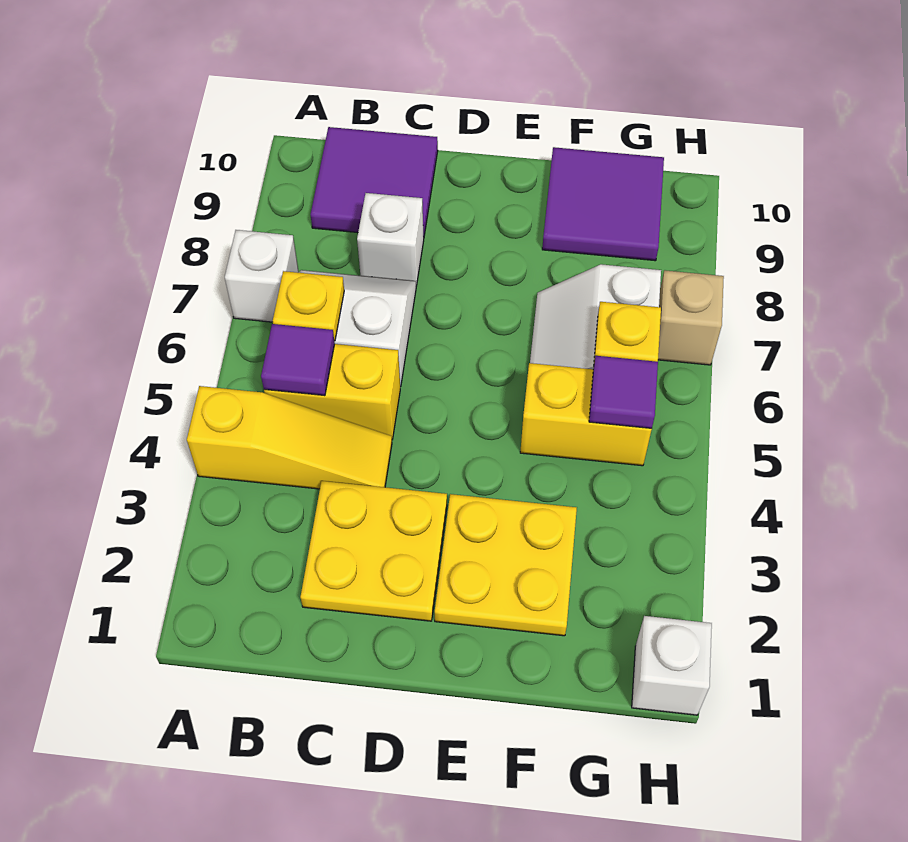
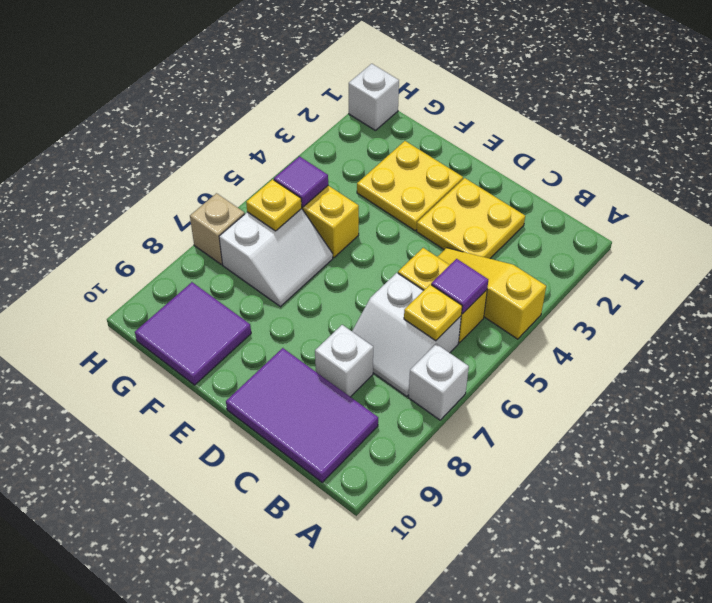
purple 2x2 tile [310,127,438,237] -> purple 2x3 tile [226,348,378,482]

